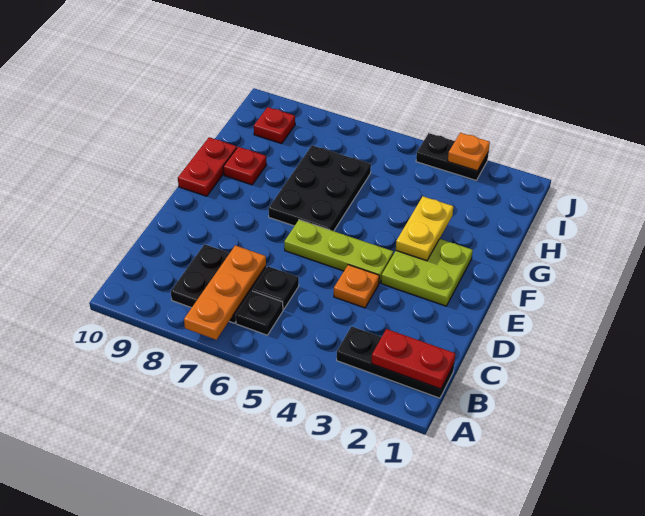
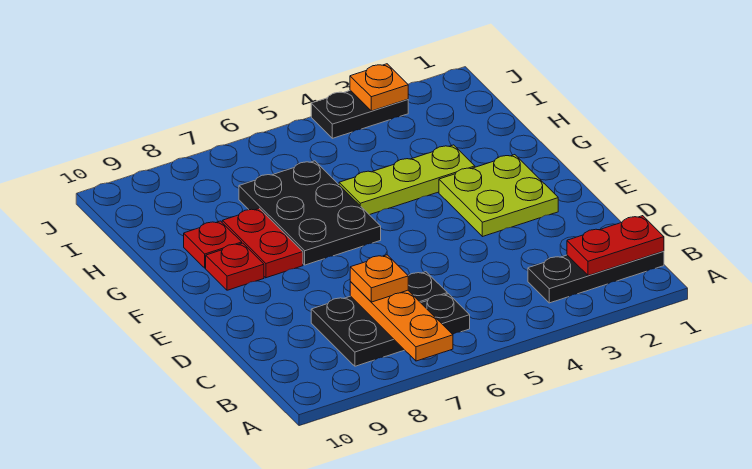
orange 1x1 plate [334,265,379,308] -> orange 1x1 plate moved to [350,255,408,302]
lime 1x3 plate [284,220,393,283] -> lime 1x3 plate moved to [339,145,475,215]
yellow 1x2 plate [396,196,453,261] -> none
red 1x2 plate [178,137,237,196] -> red 1x2 plate moved to [222,208,303,278]
red 1x1 plate [254,107,295,144] -> red 1x1 plate moved to [206,243,264,290]

